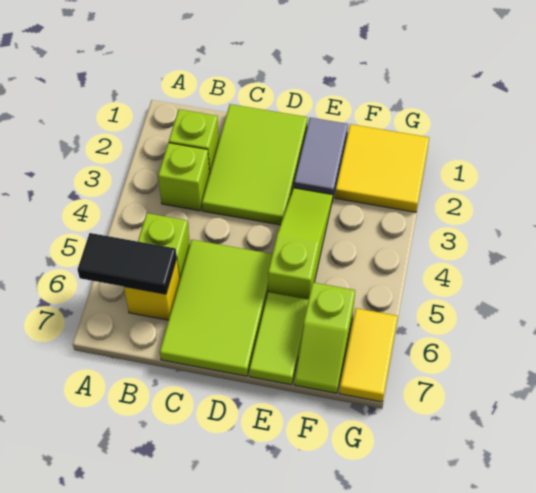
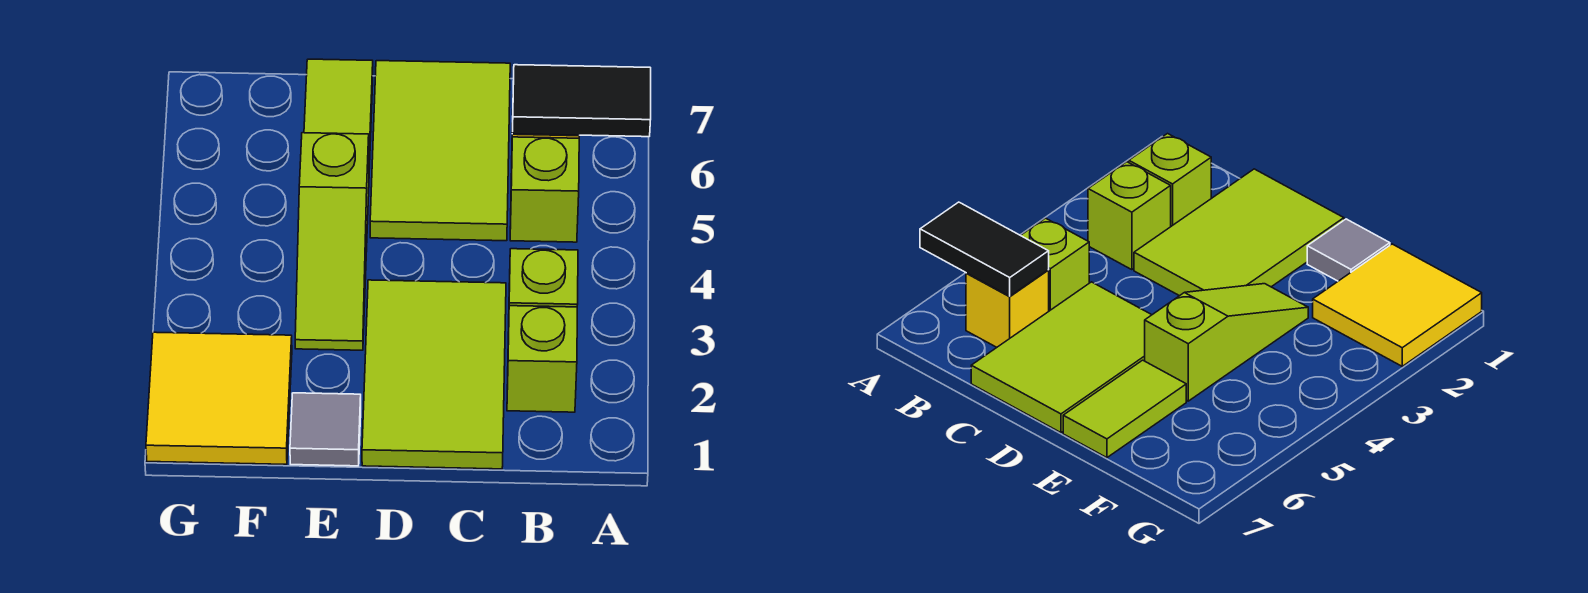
grey 1x2 tile [294,118,348,195] -> grey 1x1 tile [290,393,361,466]
lime 1x2 slope [294,282,355,393] -> none
yellow 1x2 tile [339,308,398,402] -> none

